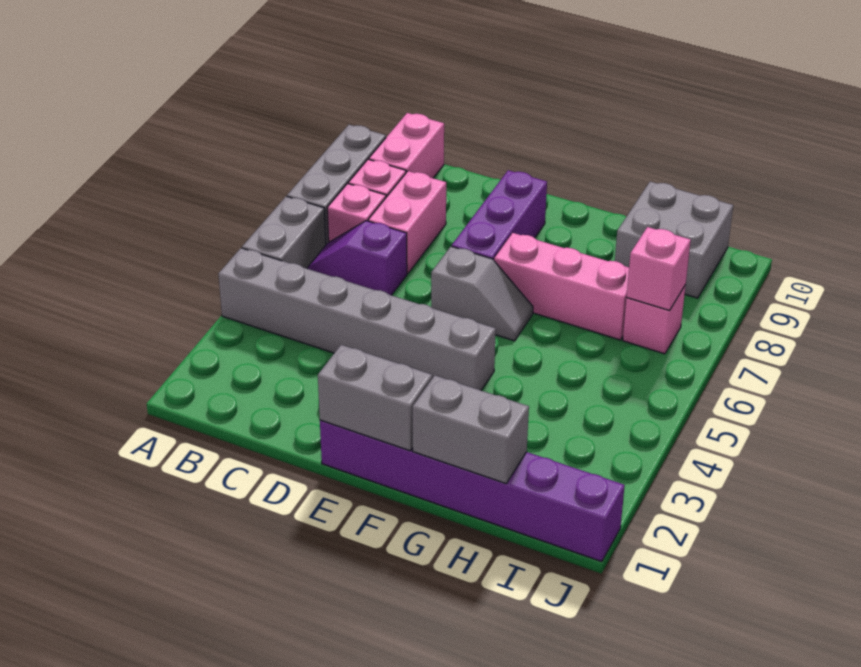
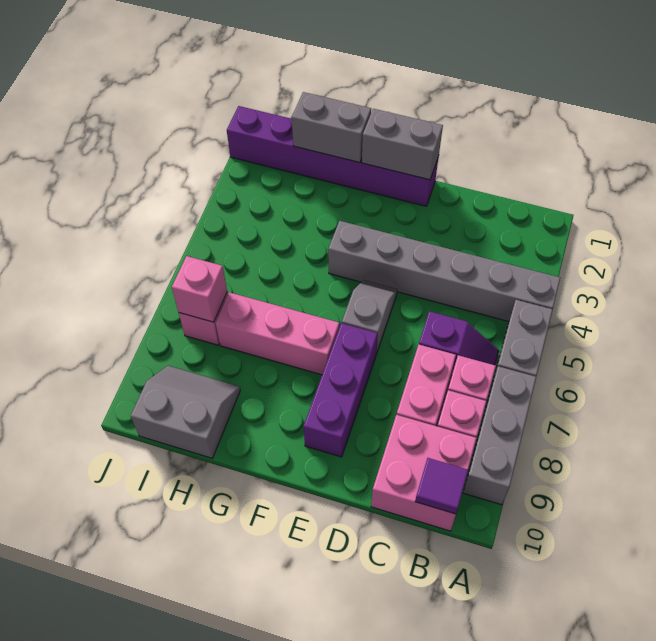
pink 1x2 brick [369,113,444,178] -> pink 2x2 brick [371,415,476,531]
none -> purple 1x1 tile [415,458,468,514]
grey 1x2 slope [431,246,533,341] -> grey 1x2 slope turned to [342,280,398,354]
grey 2x2 brick [615,182,733,298] -> grey 2x2 slope [131,366,240,458]

